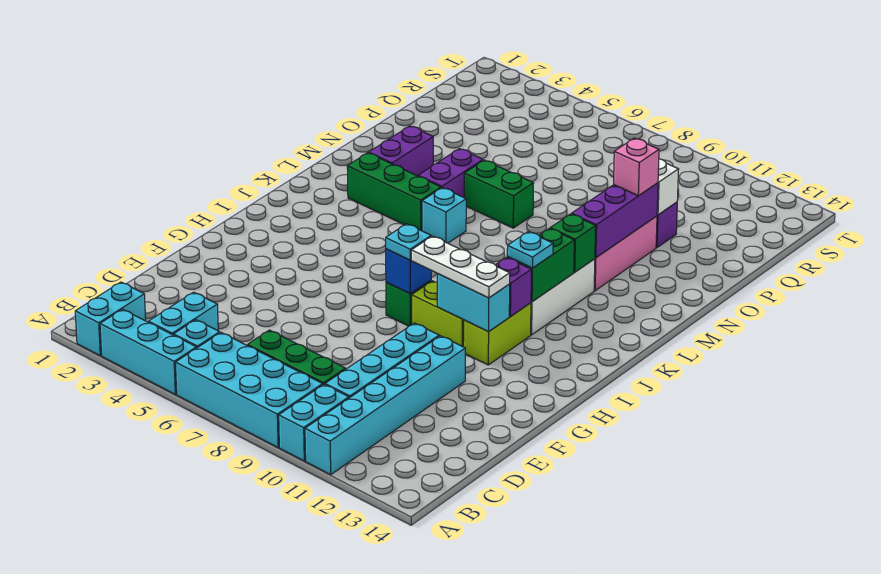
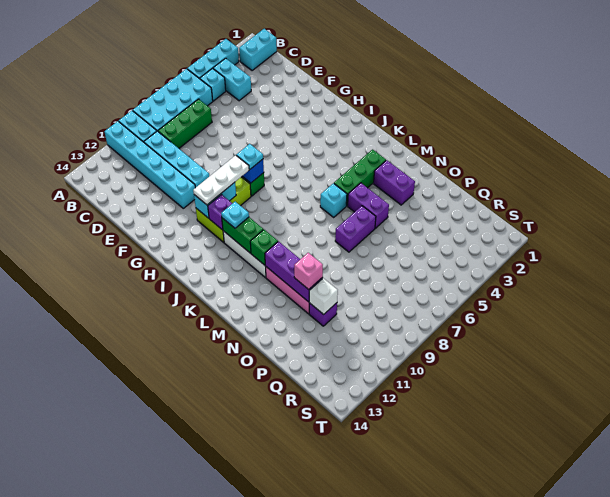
cyan 1x2 brick [75,282,146,356] -> cyan 1x2 brick turned to [239,29,277,71]
green 1x2 brick [464,160,534,228] -> purple 1x2 brick [335,206,376,252]

